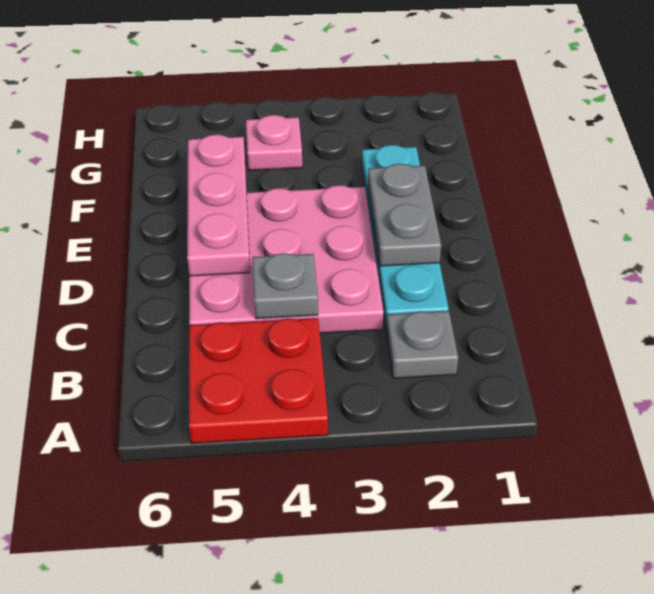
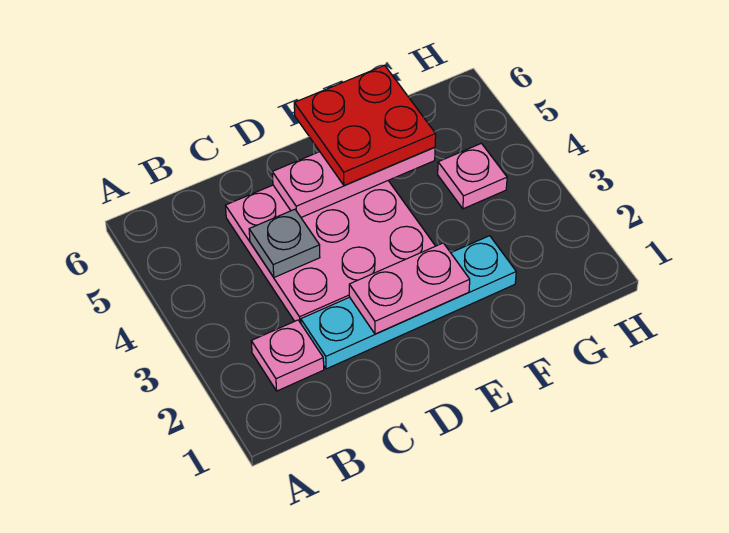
red 2x2 plate [189,318,328,444] -> red 2x2 plate moved to [294,65,436,185]
grey 1x1 plate [386,311,458,378] -> pink 1x1 plate [251,320,324,391]
grey 1x2 plate [368,164,441,266] -> pink 1x2 plate [349,243,470,334]

